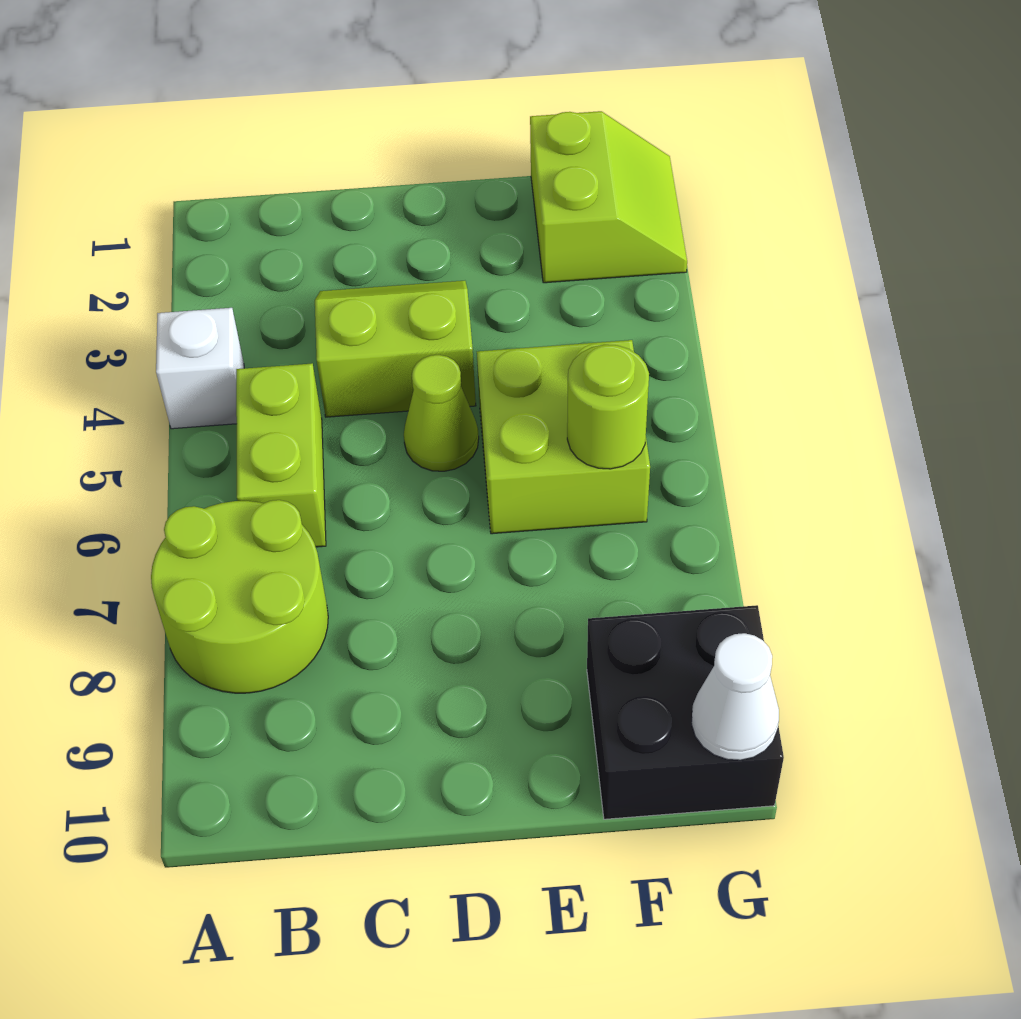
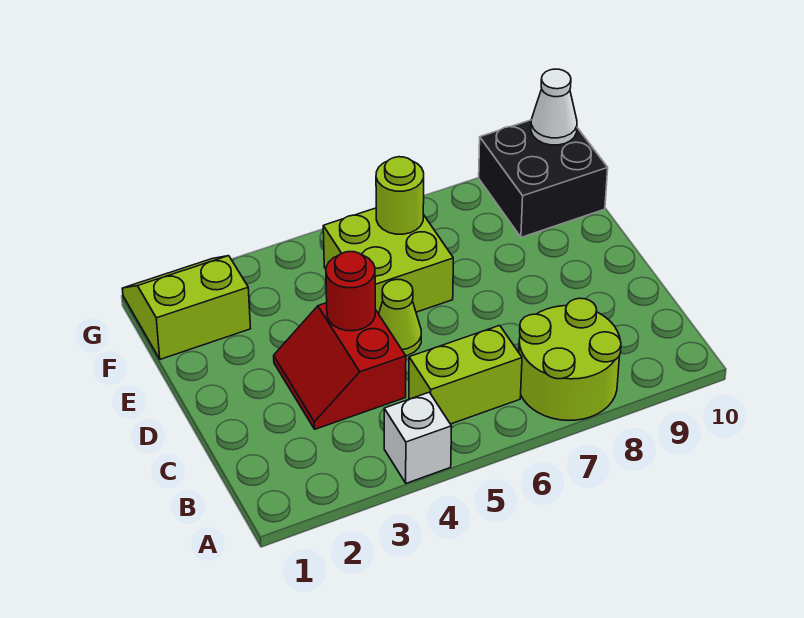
lime 2x2 slope [315,281,476,417] -> red 2x2 slope [274,303,406,429]
none -> red 1x1 round brick [326,252,375,331]

